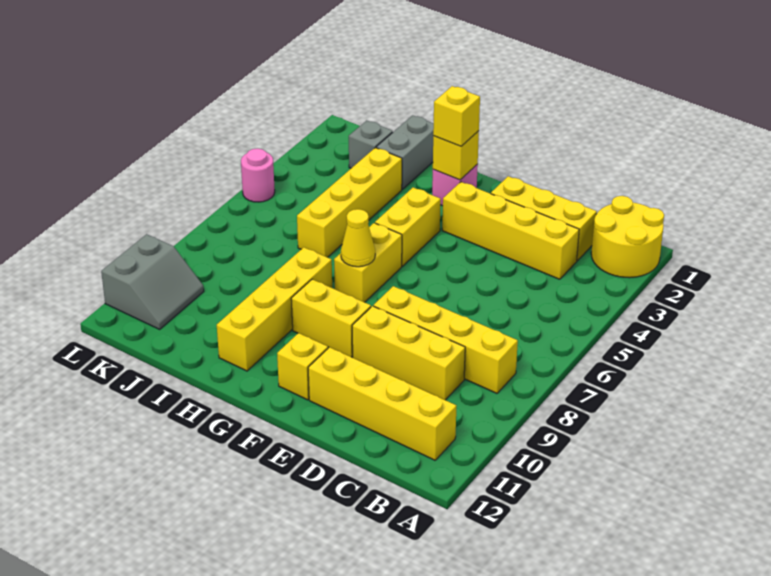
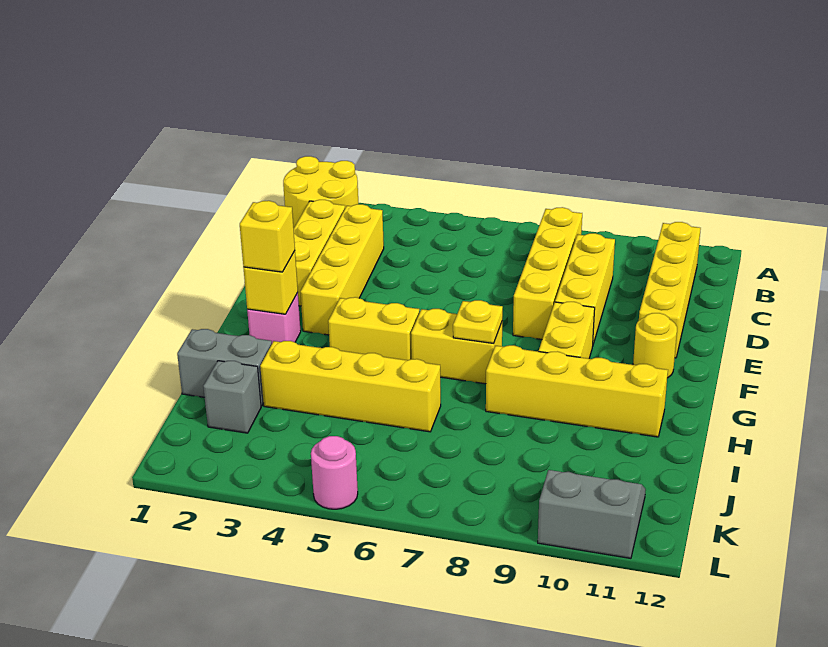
yellow 1x1 brick [277,333,328,400] -> yellow 1x1 round brick [633,313,677,378]
yellow 1x1 cone [341,209,375,267] -> yellow 1x1 plate [453,300,503,343]

